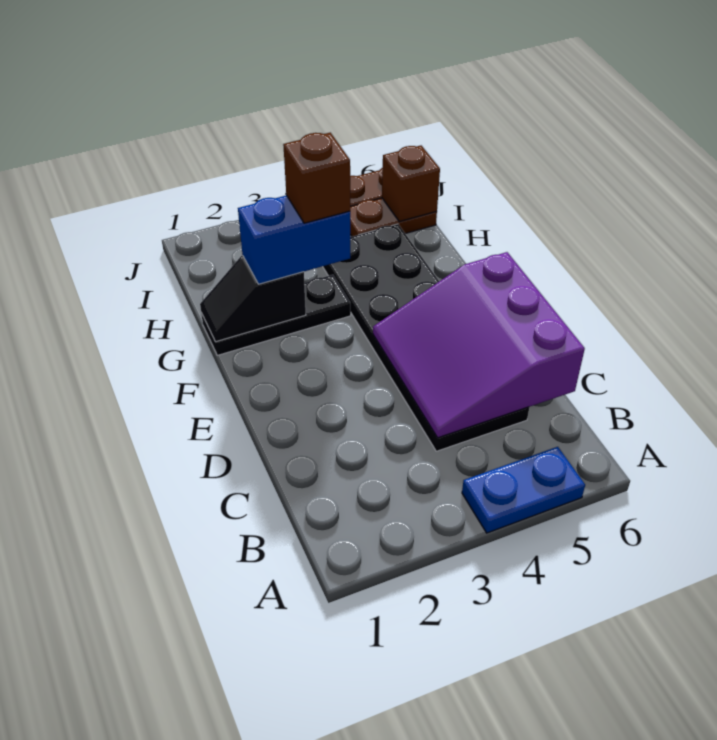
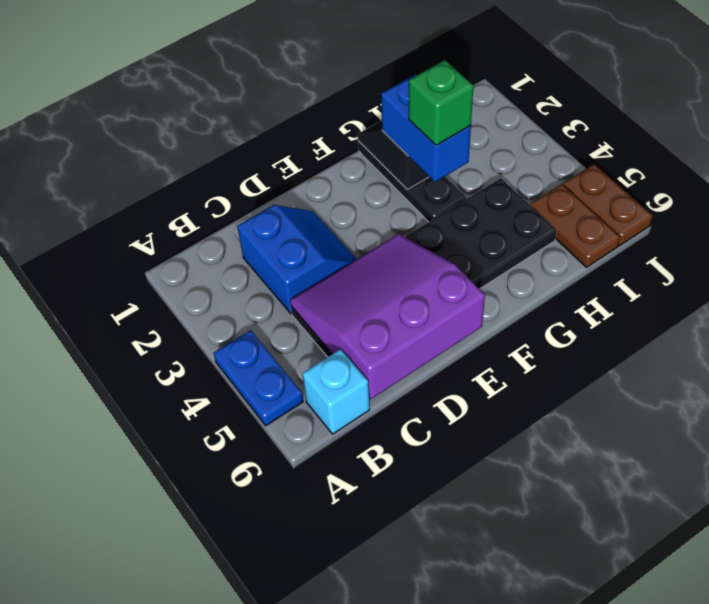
none -> cyan 1x1 brick [302,349,370,434]
none -> blue 2x2 slope [237,205,356,314]
brown 1x1 brick [283,133,350,223] -> green 1x1 brick [409,60,473,145]
brown 1x1 brick [382,146,440,222] -> none

